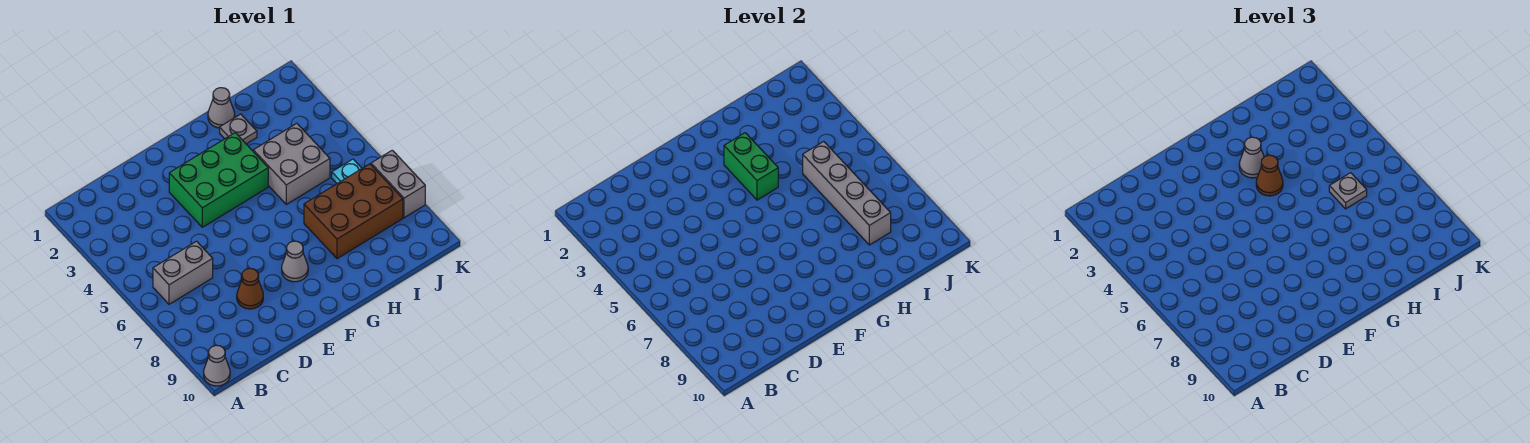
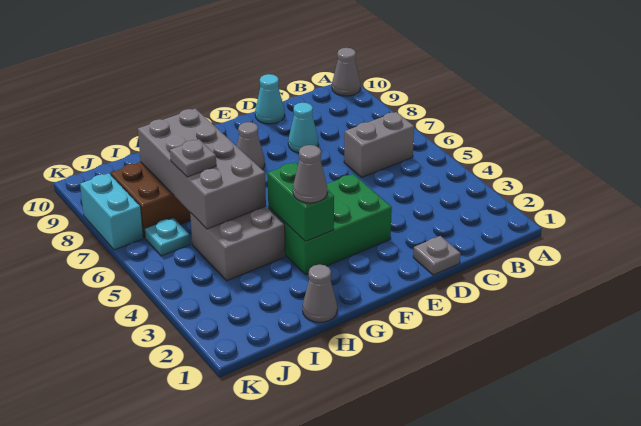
brown 1x1 cone [237,268,263,309] -> cyan 1x1 cone [288,103,318,153]
none -> cyan 1x1 cone [255,74,285,124]
brown 1x1 cone [1256,155,1283,196] -> none
grey 1x1 plate [220,114,257,144] -> grey 1x1 plate moved to [413,236,461,275]
grey 1x4 brick [803,141,891,245] -> grey 2x4 brick [138,108,266,229]
grey 1x2 brick [371,150,425,218] -> cyan 1x2 brick [80,173,143,250]

